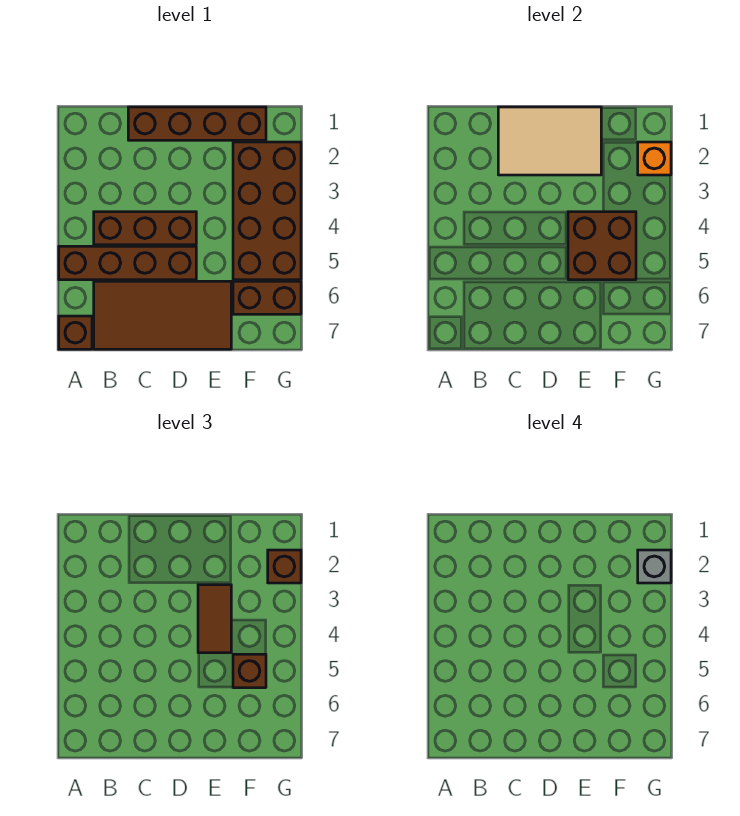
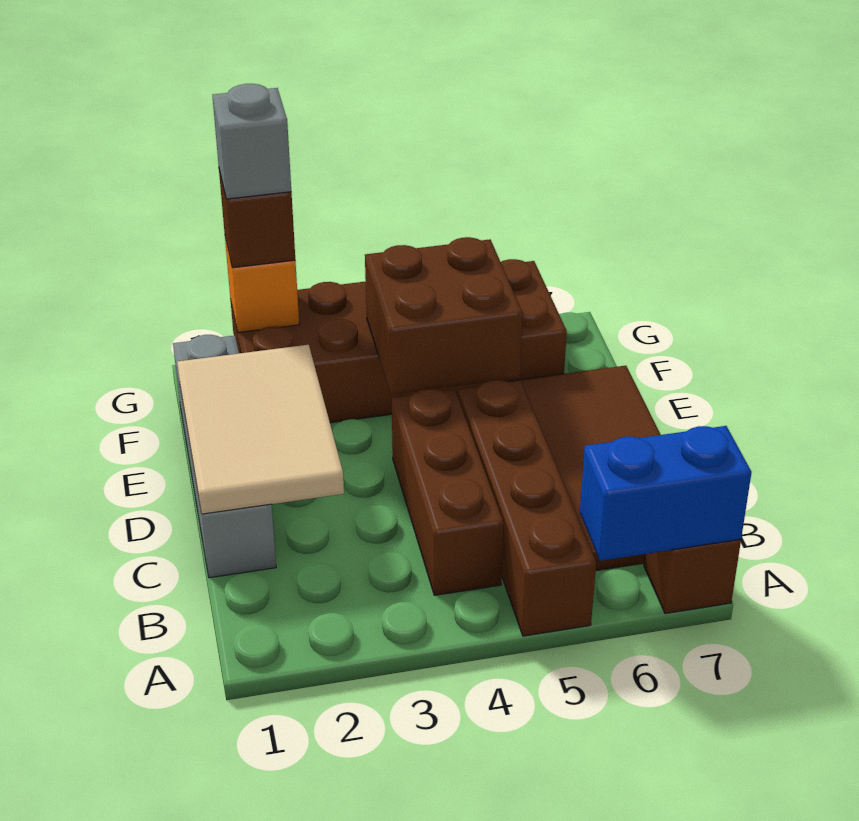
none -> blue 1x2 brick [580,426,752,561]
brown 1x4 brick [128,107,266,140] -> grey 1x4 brick [173,335,276,578]
brown 1x2 tile [198,585,231,653] -> none
brown 1x1 brick [233,654,266,688] -> none

